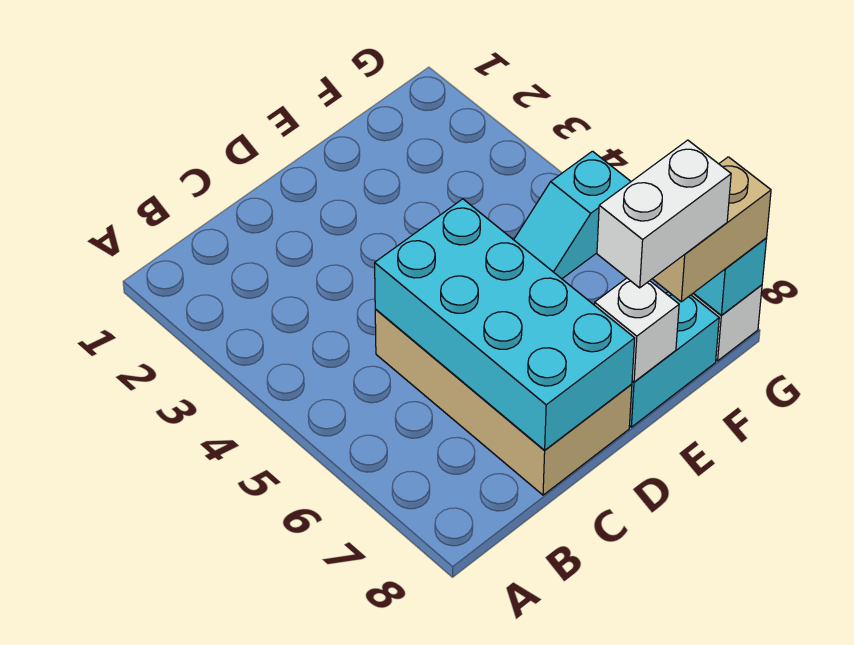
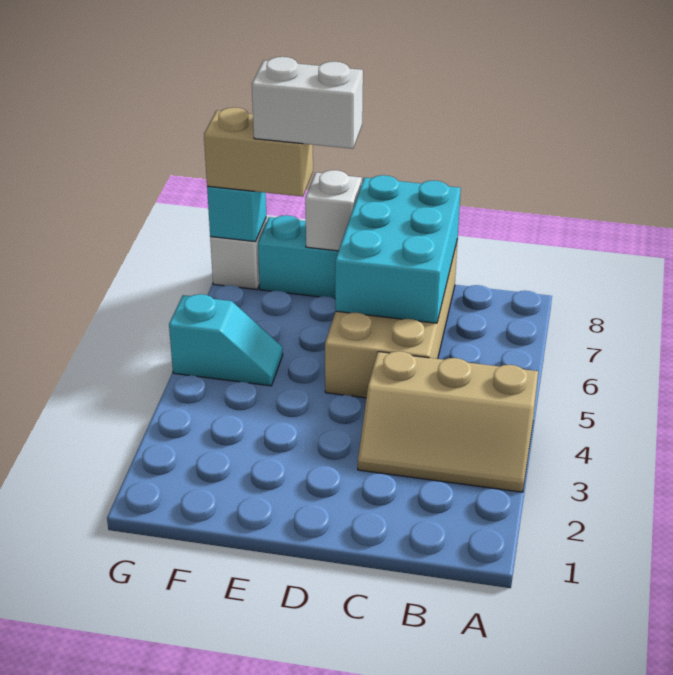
none -> tan 2x3 slope [358,351,538,492]
cyan 2x4 brick [375,199,635,450] -> cyan 2x3 brick [335,175,461,323]

